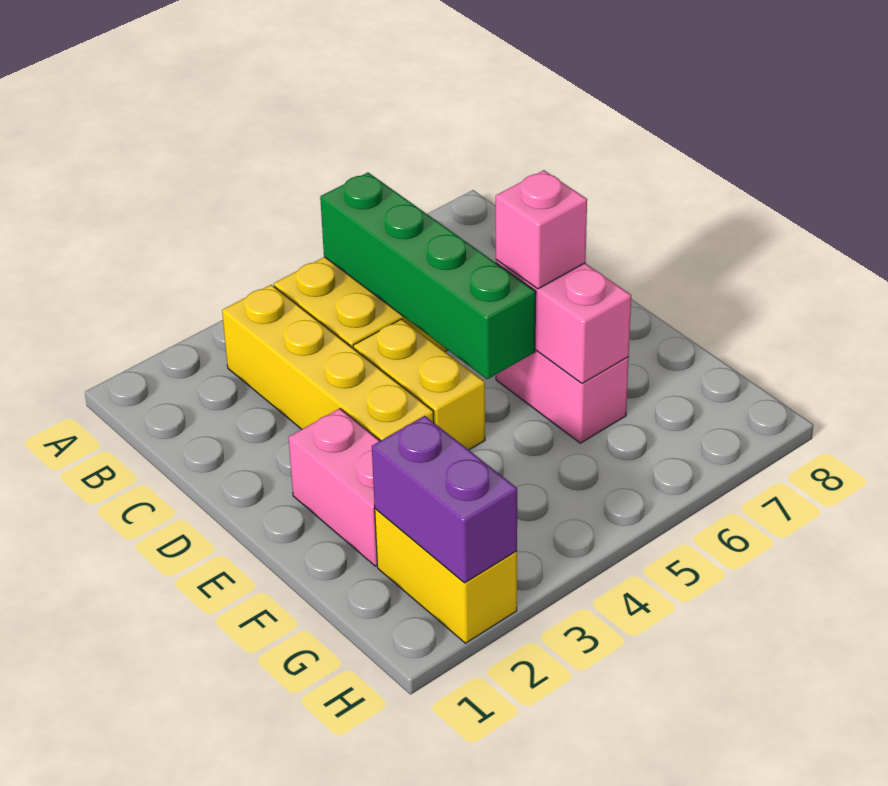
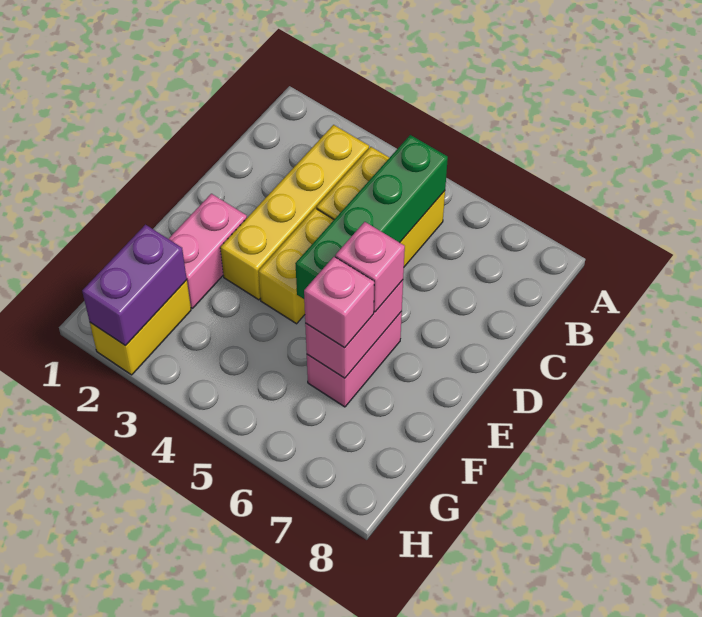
none -> pink 1x1 brick [304,257,374,348]

